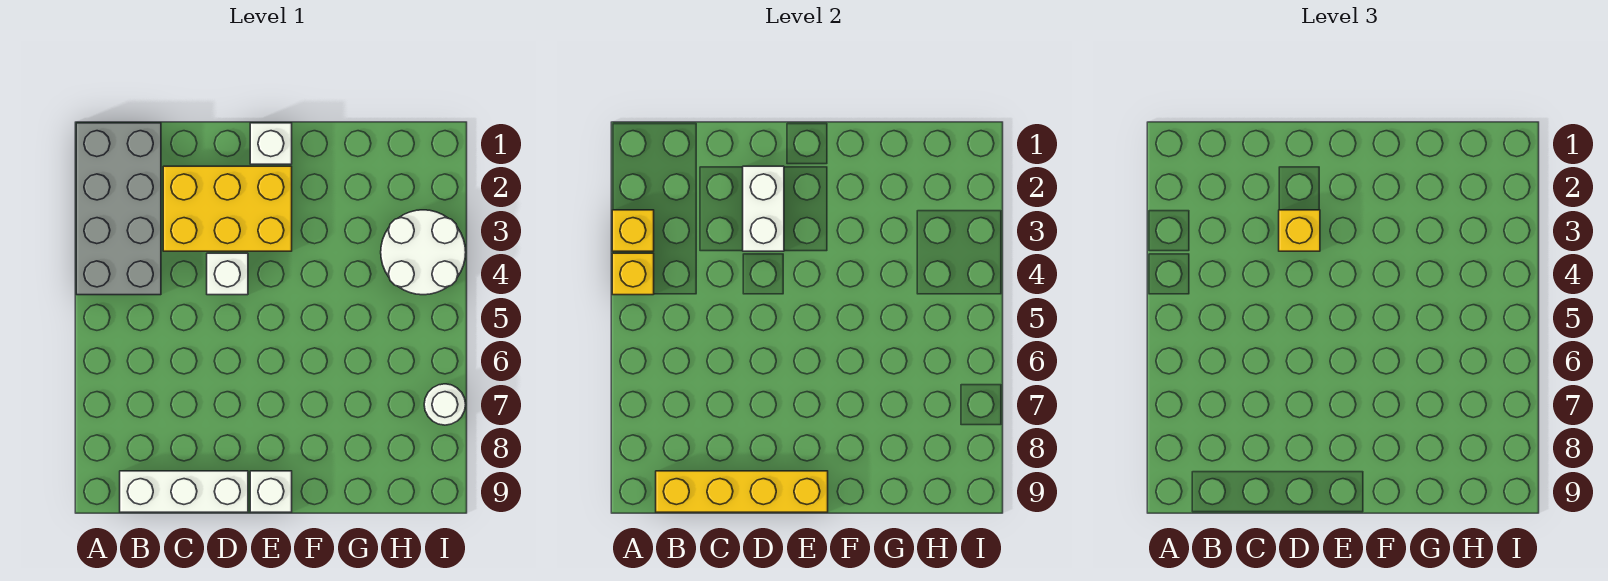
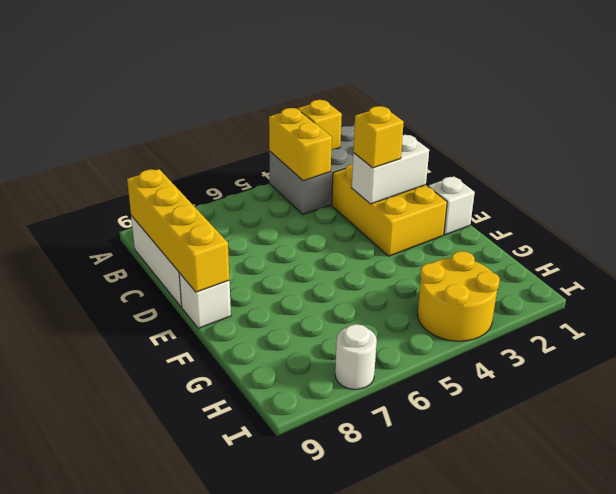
yellow 1x1 brick [612,253,654,295] -> yellow 1x2 brick [269,108,332,181]
white 1x1 brick [207,253,248,295] -> none
white 2x2 round brick [381,210,466,295] -> yellow 2x2 round brick [417,251,500,341]

